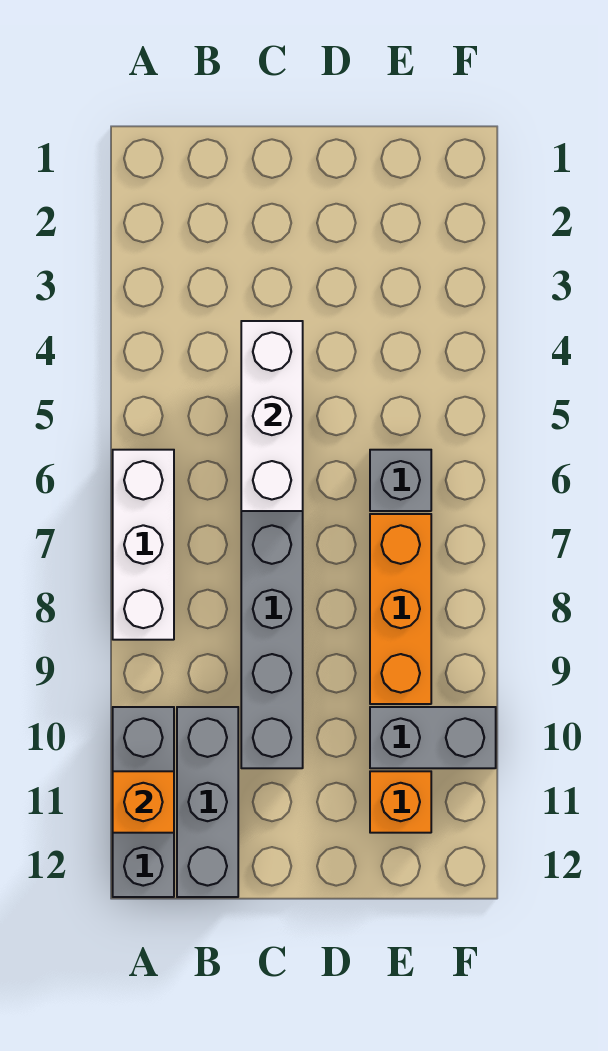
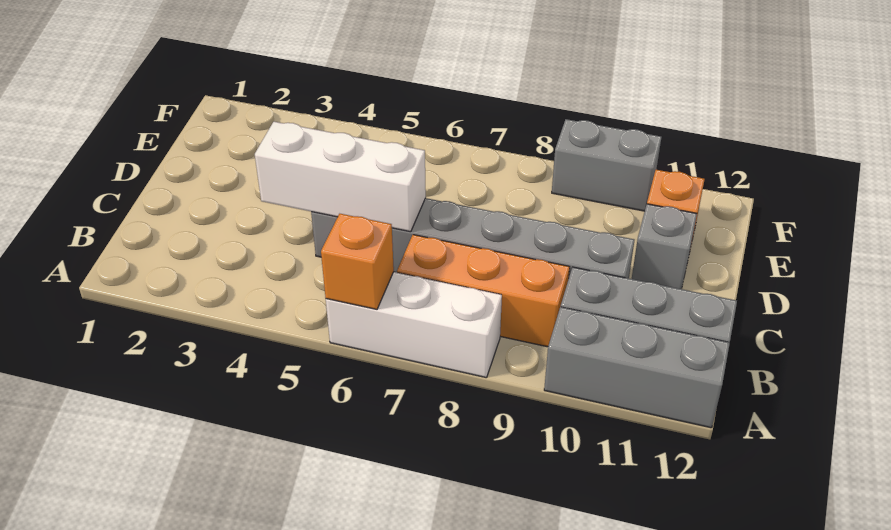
orange 1x1 brick [113,771,174,833] -> orange 1x1 brick moved to [321,214,394,309]
grey 1x1 brick [370,450,431,511] -> grey 1x1 brick moved to [632,204,697,289]
orange 1x3 brick [370,514,431,704] -> orange 1x3 brick moved to [397,235,570,347]
grey 1x2 brick [370,707,496,768] -> grey 1x2 brick turned to [552,119,661,211]

